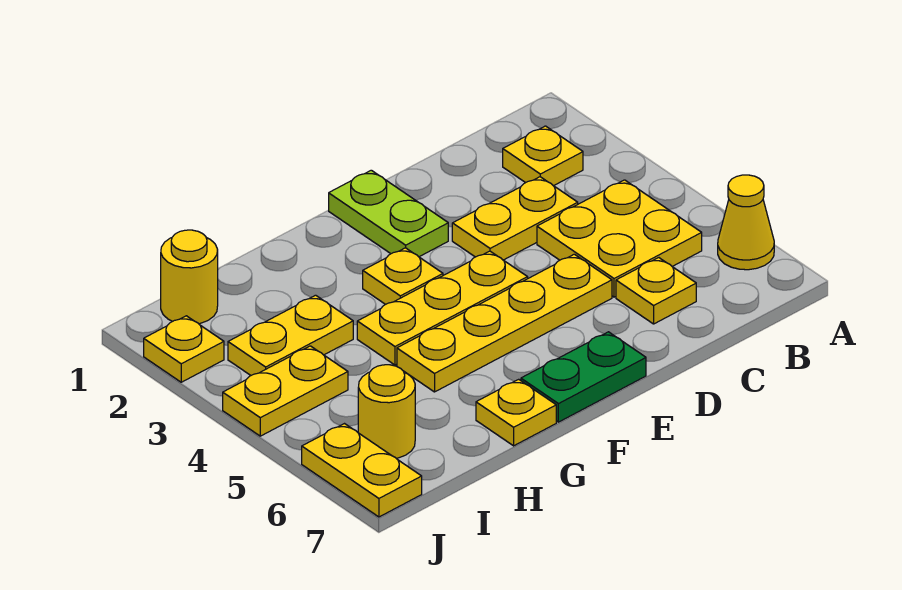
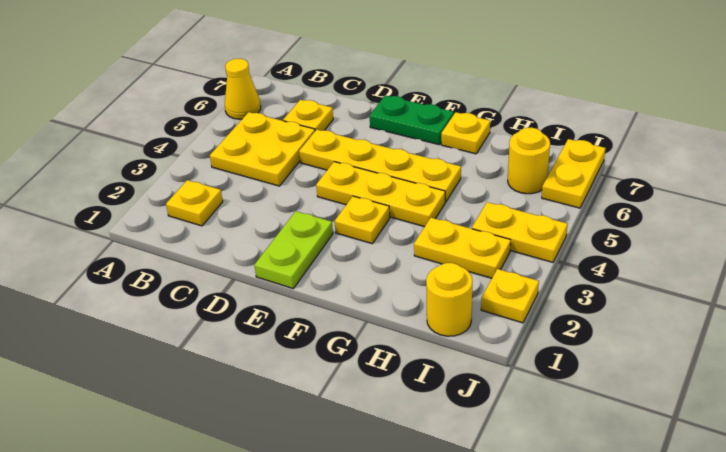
yellow 1x2 plate [452,177,578,260] -> none

